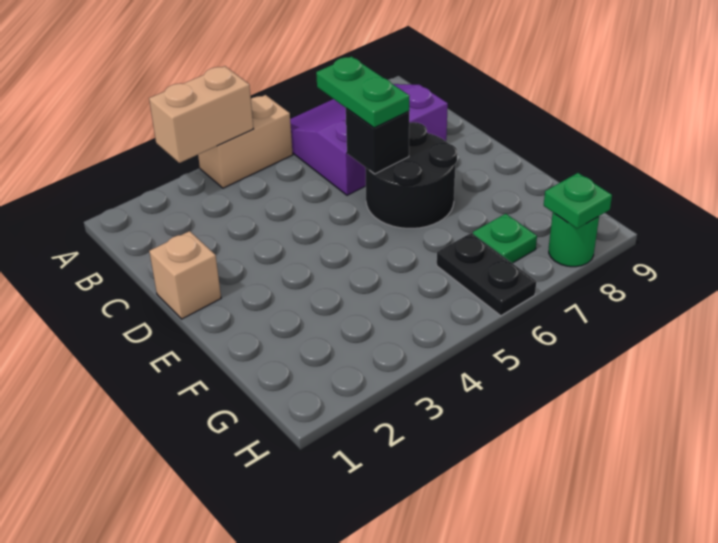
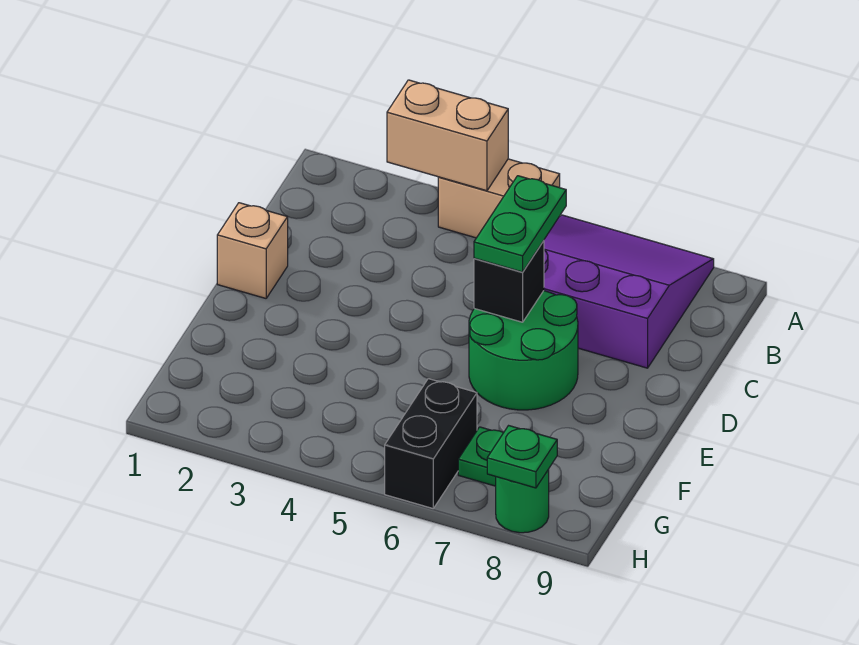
black 2x2 round brick [365,122,457,228] -> green 2x2 round brick [469,291,578,410]
black 1x2 plate [437,233,536,316] -> black 1x2 brick [385,379,477,508]

